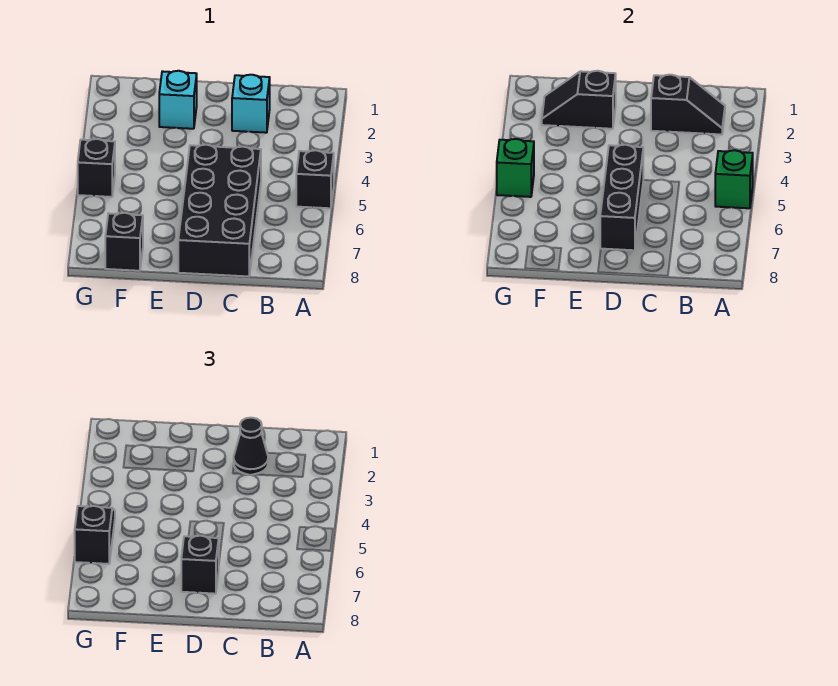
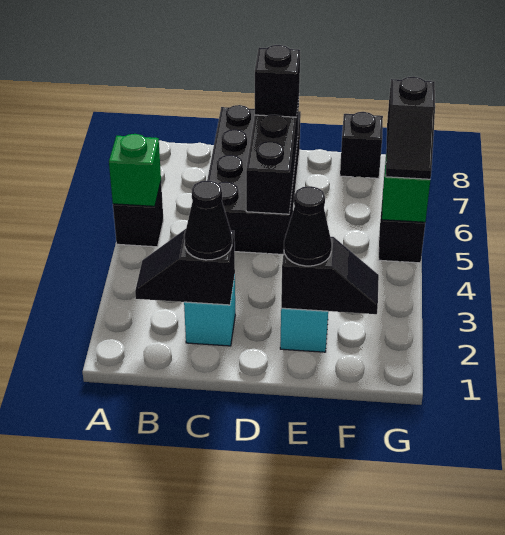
none -> black 1x1 cone [284,186,332,266]

